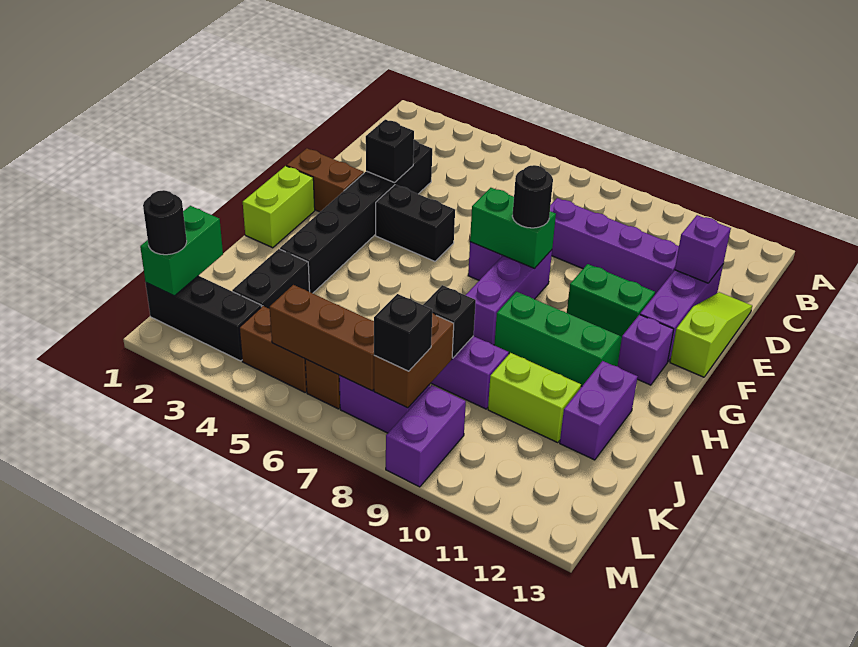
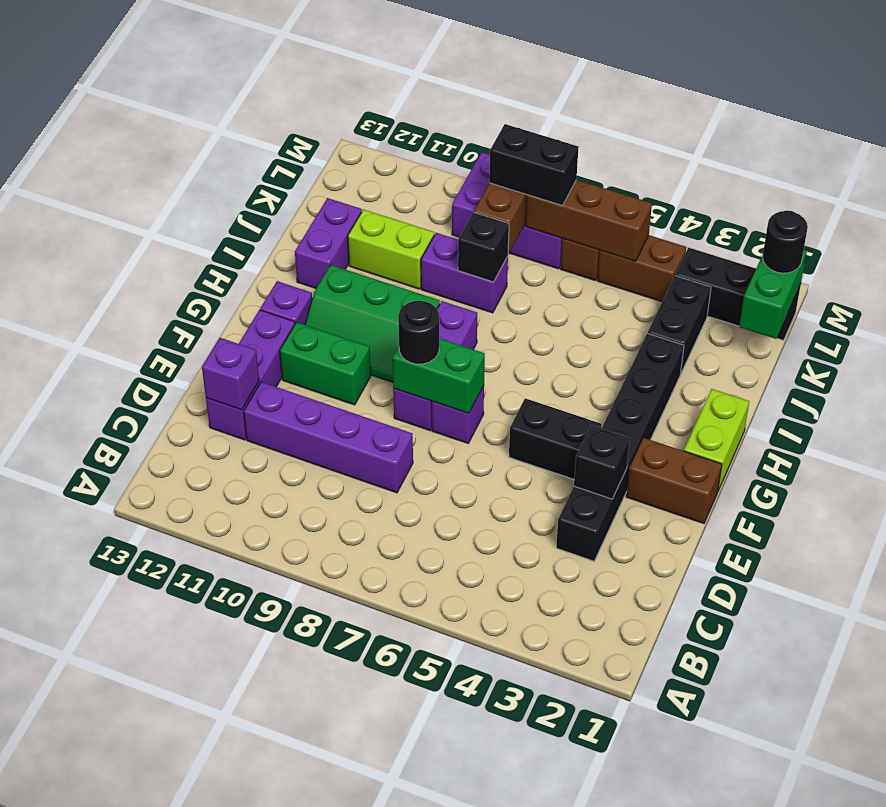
lime 1x3 slope [670,292,752,377] -> none
black 1x1 brick [374,294,432,371] -> black 1x2 brick [489,124,579,206]

